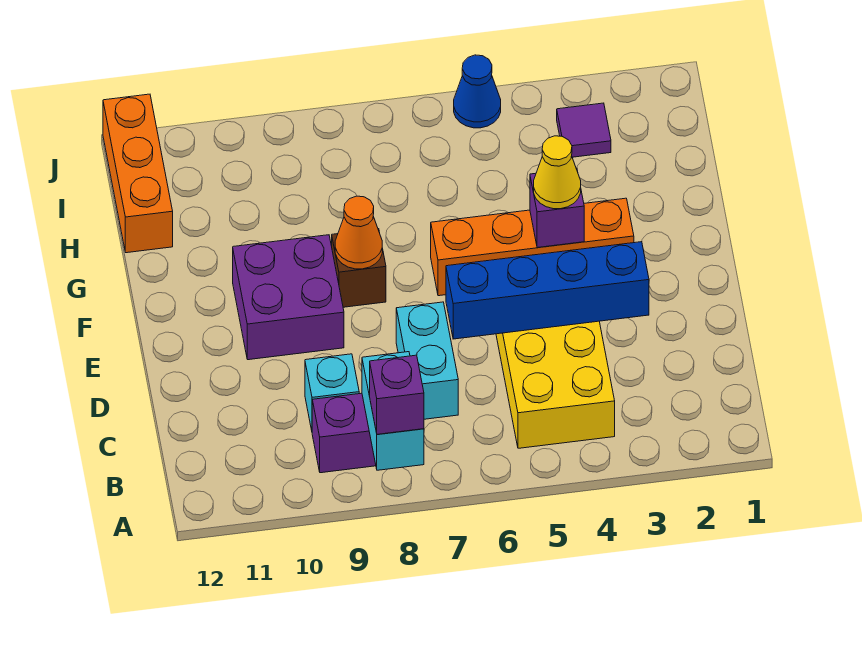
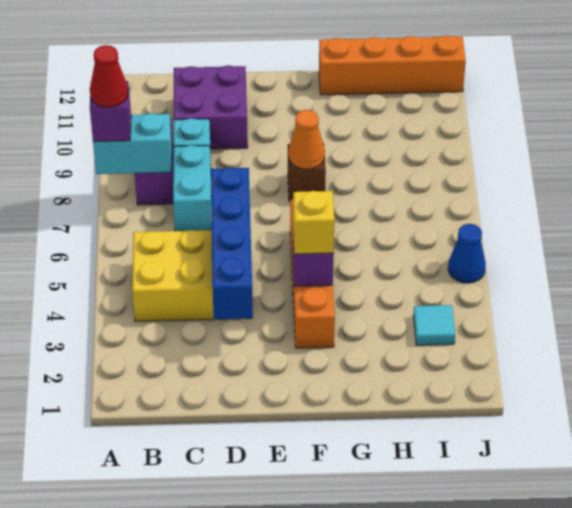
none -> red 1x1 cone [90,45,128,107]
cyan 1x2 brick [396,302,458,419] -> cyan 1x2 brick turned to [173,145,212,231]
purple 2x2 brick [233,235,344,360] -> purple 2x2 brick moved to [174,65,248,149]
yellow 1x1 cone [534,136,581,209] -> yellow 1x1 brick [293,191,334,254]
orange 1x3 brick [103,94,173,253] -> orange 1x4 brick [319,36,466,95]
purple 1x1 tile [557,103,611,157] -> cyan 1x1 tile [413,305,455,345]

